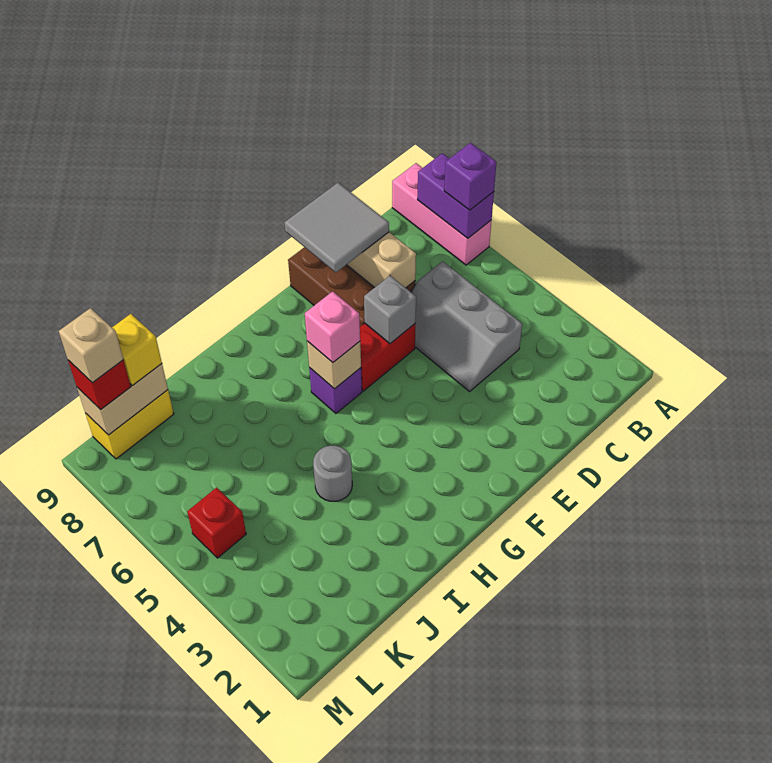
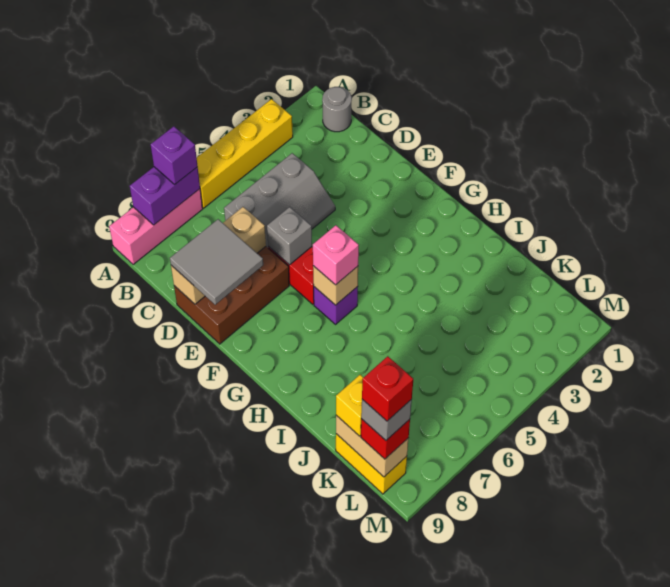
none -> yellow 1x4 brick [197,99,293,208]
grey 1x1 round brick [313,446,352,501] -> grey 1x1 round brick moved to [322,87,352,132]
red 1x1 brick [187,488,246,558] -> red 1x1 brick moved to [362,356,413,421]
tan 1x1 brick [59,308,123,383] -> grey 1x1 brick [361,399,412,440]

